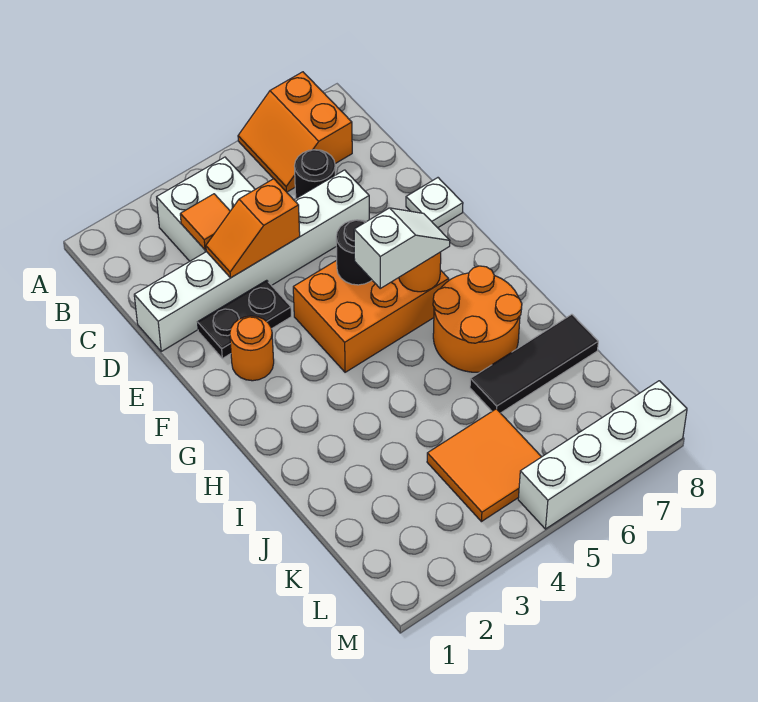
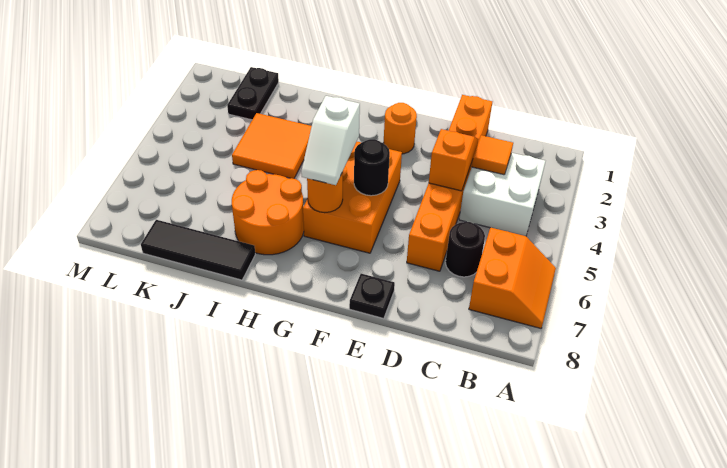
orange 2x2 slope [238,72,352,192] -> orange 2x2 slope turned to [469,228,556,328]
white 1x6 brick [134,170,369,351] -> orange 1x6 brick [407,95,492,271]
black 1x2 plate [198,280,291,358] -> black 1x2 plate moved to [227,67,279,120]
white 1x1 plate [406,178,463,228] -> black 1x1 plate [349,274,395,319]
black 1x3 tile [470,314,598,413] -> black 1x3 tile turned to [141,220,255,280]
orange 2x2 tile [427,409,541,522] -> orange 2x2 tile moved to [232,113,312,179]
white 1x4 brick [518,381,687,529] -> none

